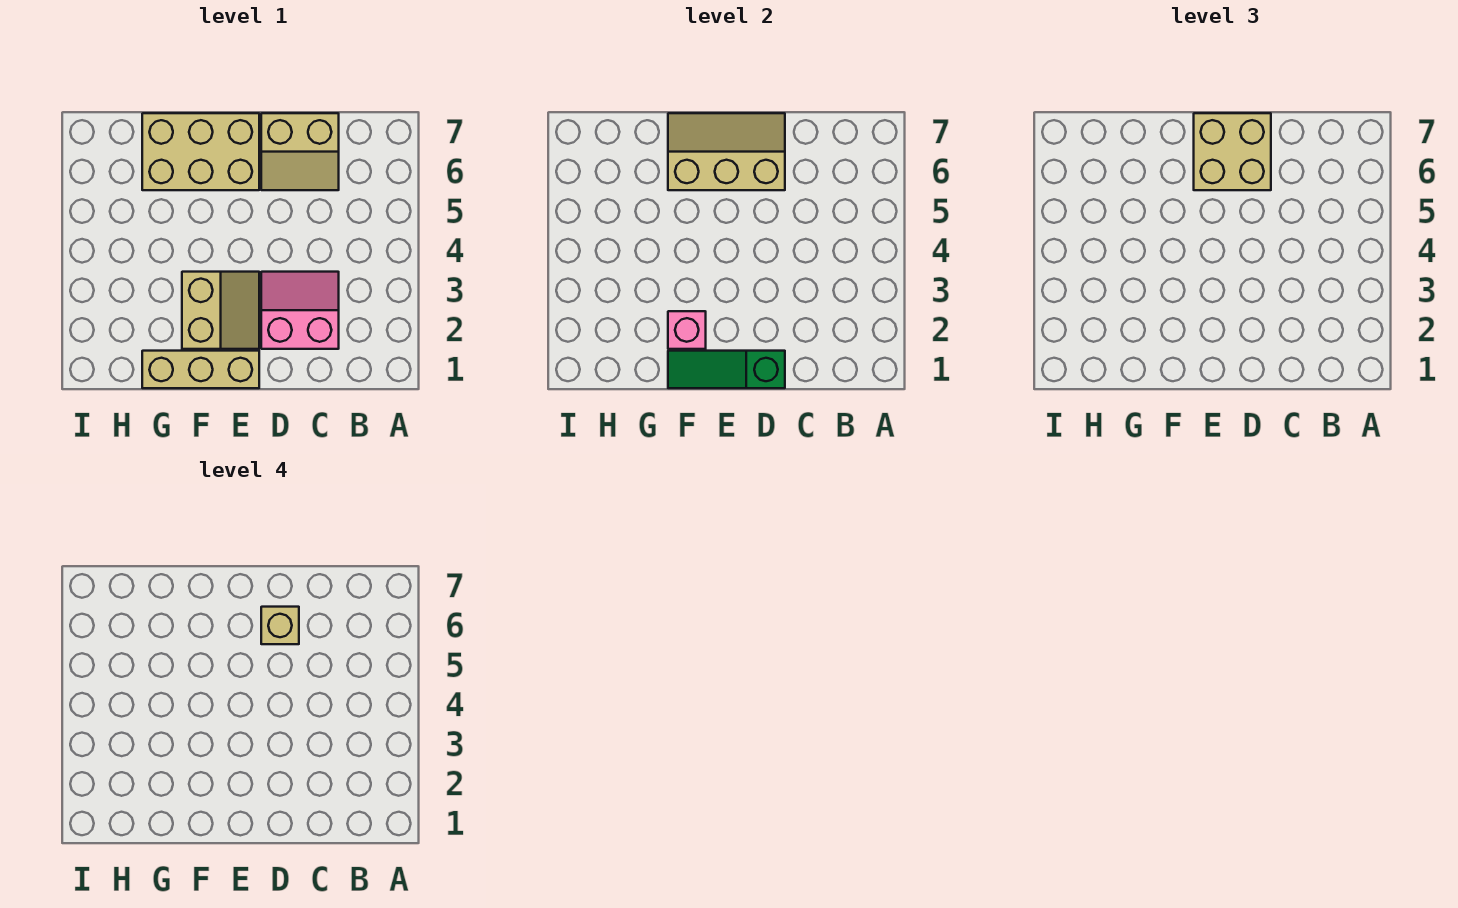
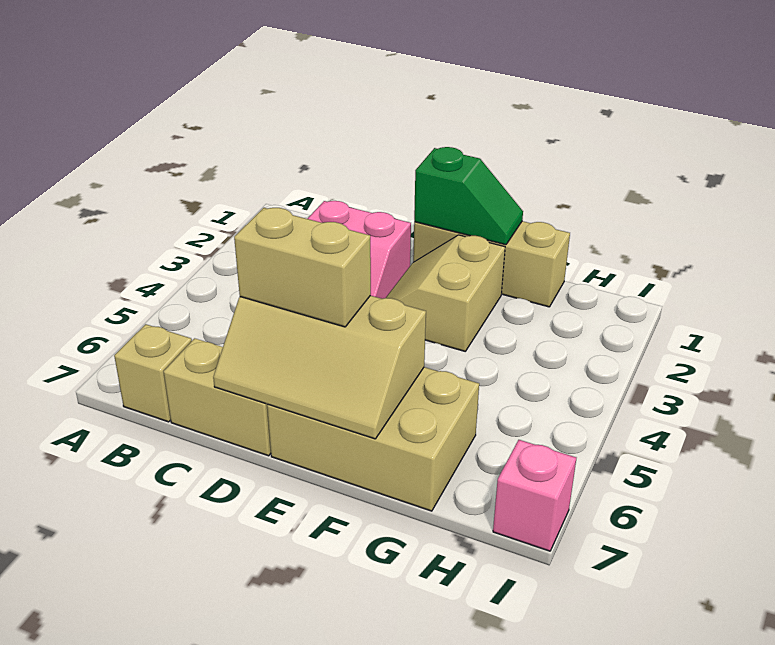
green 1x3 slope [668,351,785,388] -> green 1x2 slope [414,147,523,245]
tan 2x2 brick [1194,113,1271,190] -> tan 1x2 brick [234,208,371,327]
tan 1x1 brick [261,607,299,644] -> tan 1x1 brick moved to [114,324,192,422]
pink 1x1 brick [668,311,706,349] -> pink 1x1 brick moved to [493,440,576,551]

